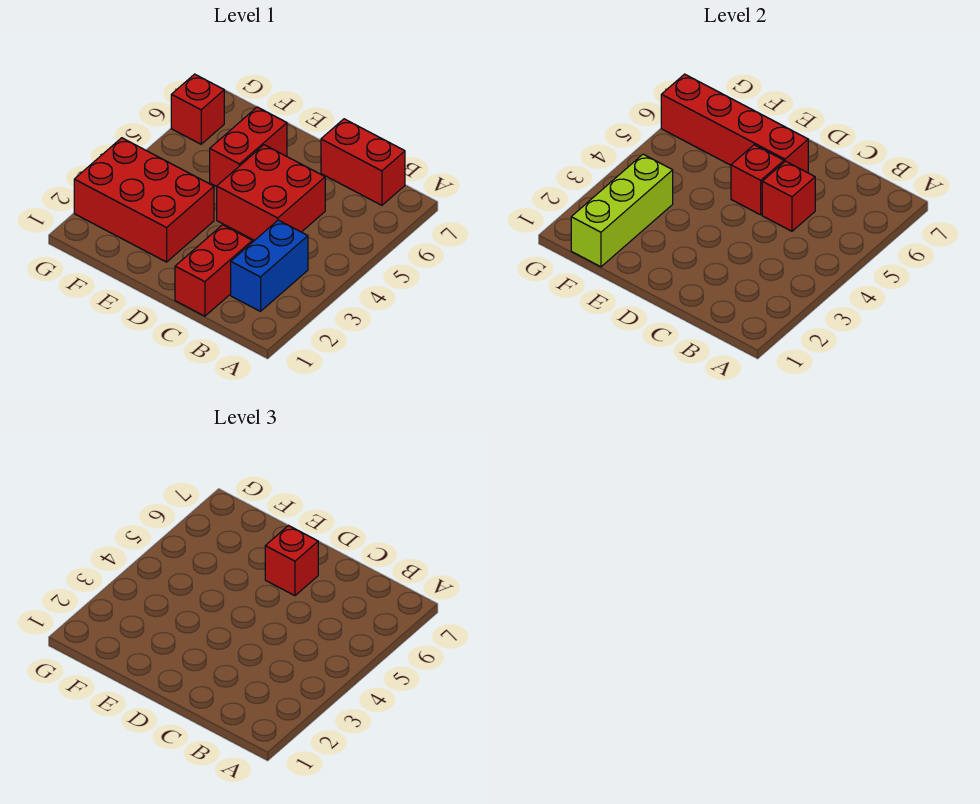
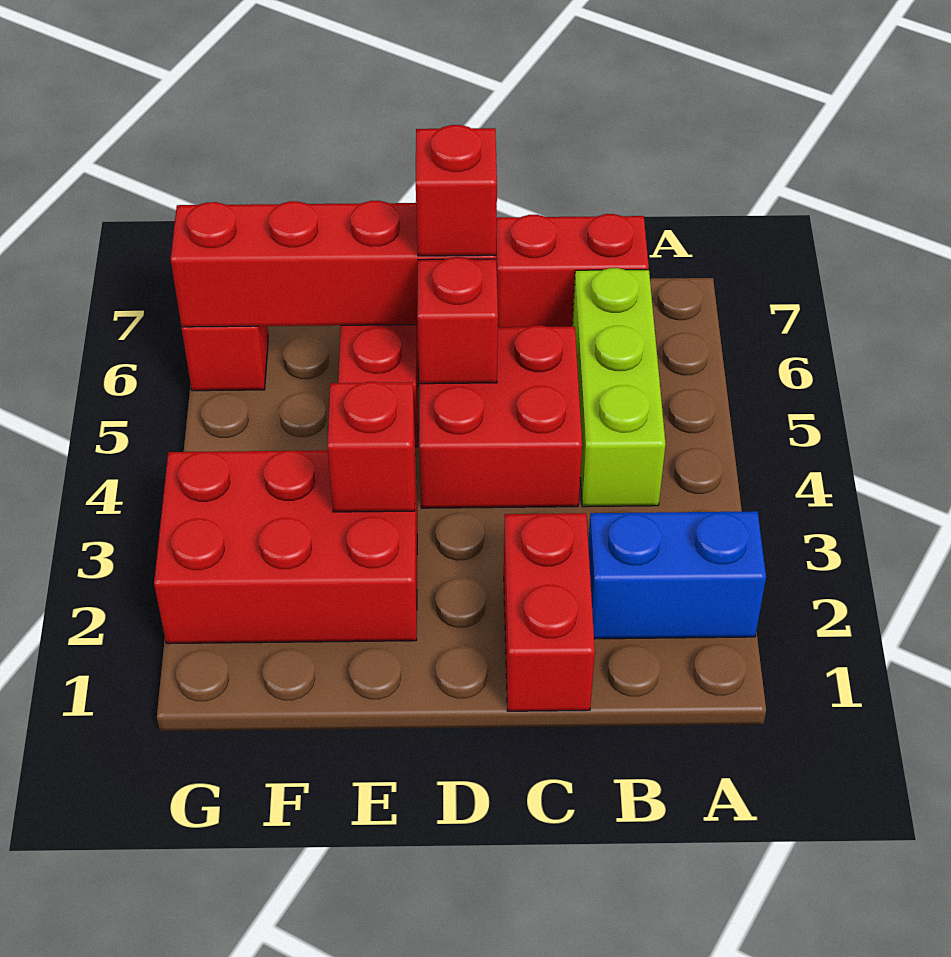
blue 1x2 brick [231,220,308,311] -> blue 1x2 brick turned to [588,511,766,639]
red 1x1 brick [762,161,815,231] -> red 1x1 brick moved to [327,382,415,512]
lime 1x3 brick [571,154,673,267] -> lime 1x3 brick moved to [572,268,666,507]

